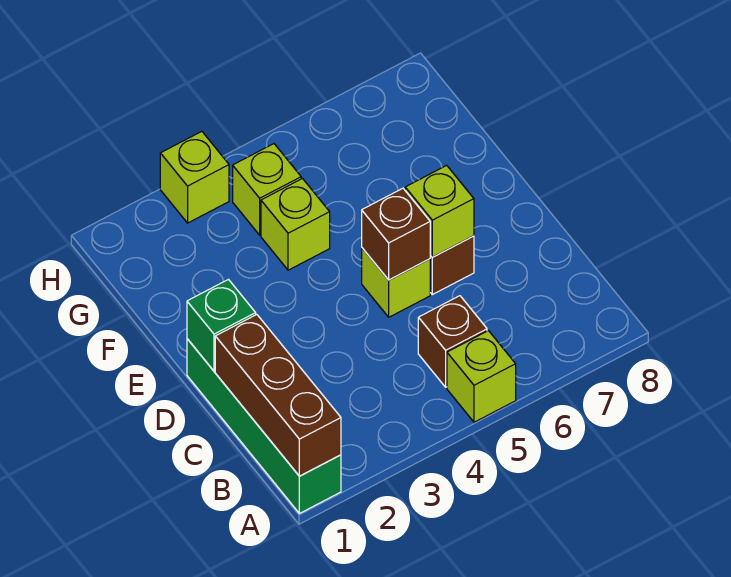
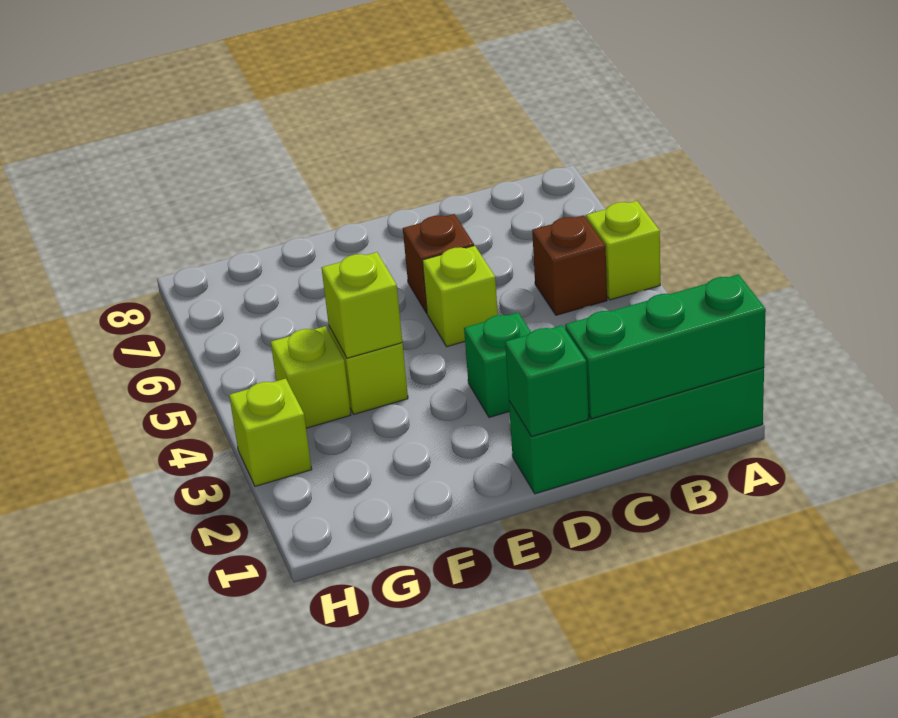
brown 1x3 brick [215,315,341,476] -> green 1x3 brick [565,274,766,419]
none -> green 1x1 brick [464,312,531,417]
brown 1x1 brick [362,188,431,280] -> none
lime 1x1 brick [405,165,474,257] -> lime 1x1 brick moved to [322,252,402,358]

